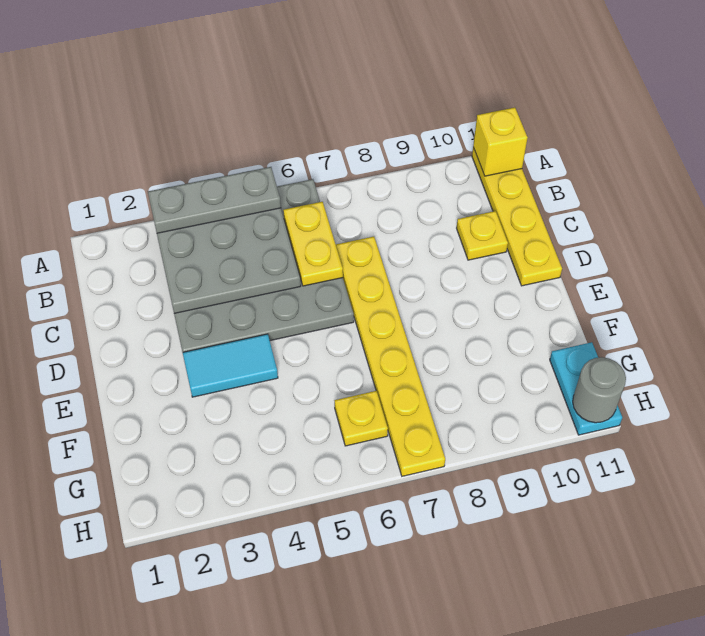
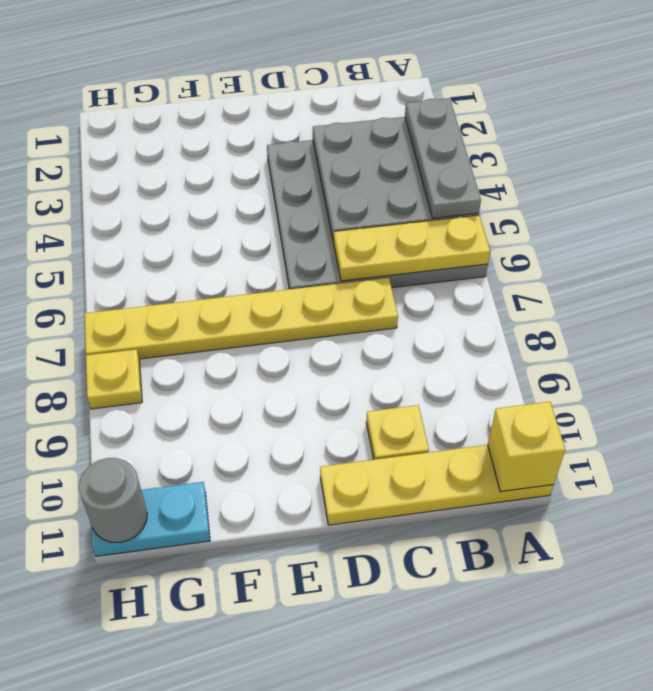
yellow 1x2 plate [283,202,343,286] -> yellow 1x3 plate [334,215,490,281]
cyan 1x2 tile [183,334,278,397] -> none
yellow 1x1 plate [334,391,388,446] -> yellow 1x1 plate moved to [86,349,142,409]

